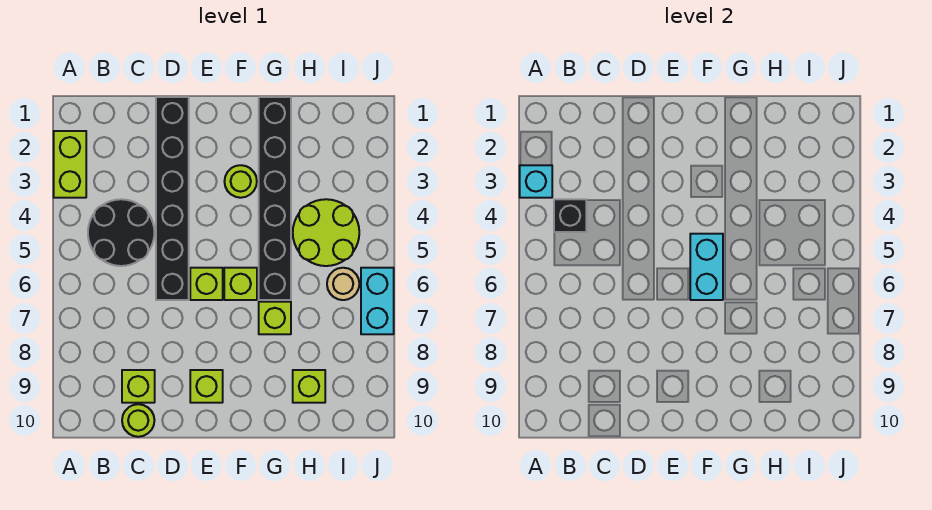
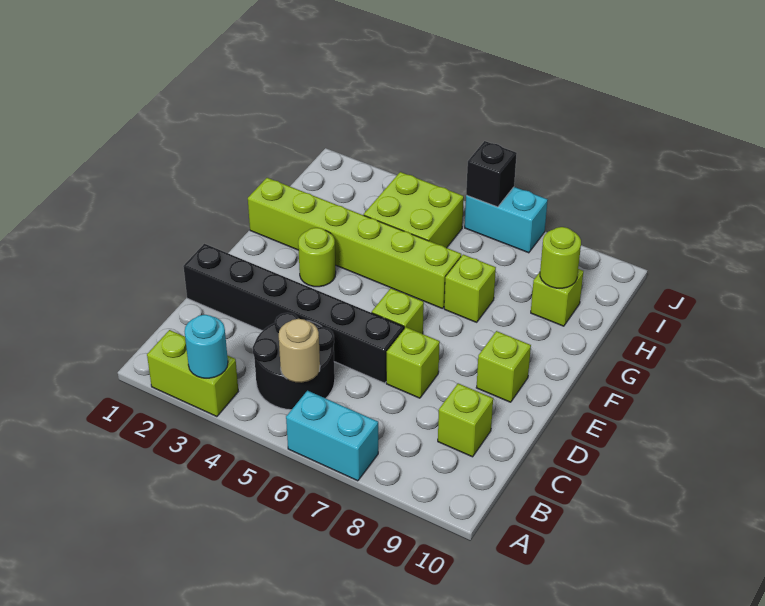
cyan 1x1 brick [520,165,552,198] -> cyan 1x1 round brick [185,315,228,378]
black 1x1 brick [554,199,586,232] -> black 1x1 brick moved to [466,141,517,207]
lime 1x1 round brick [122,404,154,437] -> lime 1x1 round brick moved to [540,227,581,288]
cyan 1x2 brick [690,234,723,300] -> cyan 1x2 brick moved to [286,391,378,481]
lime 1x1 brick [224,268,257,300] -> lime 1x1 brick moved to [386,327,440,398]
black 1x6 brick [259,97,291,300] -> lime 1x6 brick [248,178,461,309]
lime 2x2 round brick [293,199,359,266] -> lime 2x2 brick [364,172,464,248]
tan 1x1 round brick [327,268,359,300] -> tan 1x1 round brick moved to [279,319,320,383]

